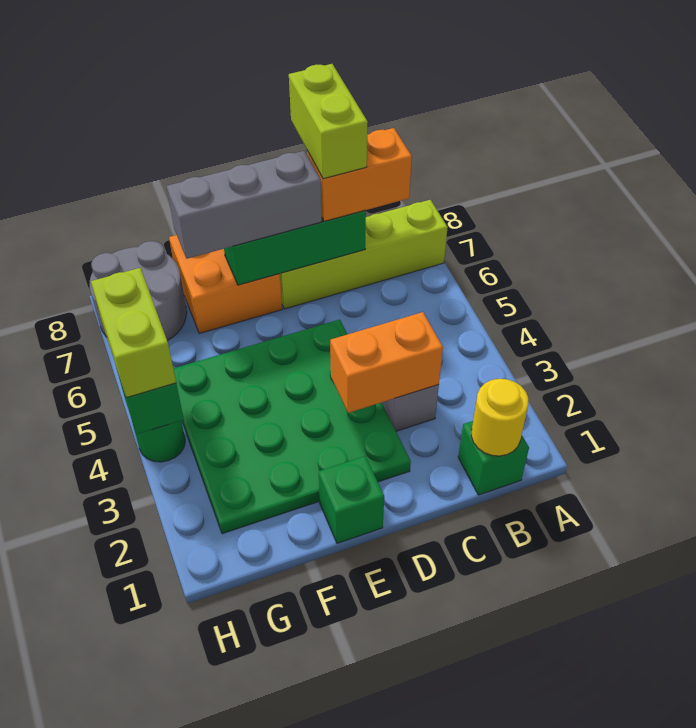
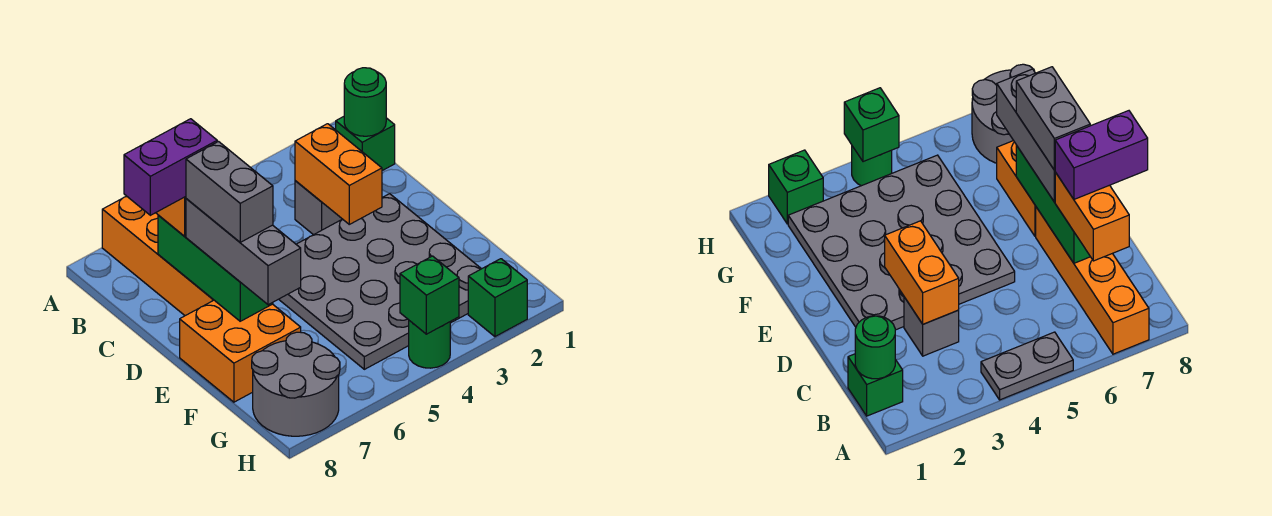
none -> grey 1x2 plate [981,332,1073,400]
lime 1x4 brick [280,200,448,309] -> orange 1x4 brick [102,196,213,316]
yellow 1x1 round brick [471,379,528,456] -> green 1x1 round brick [344,68,386,136]
lime 1x2 brick [289,64,368,179] -> purple 1x2 brick [124,119,217,215]
green 4x4 plate [173,320,411,534] -> grey 4x4 plate [279,194,481,369]
none -> grey 1x2 brick [186,142,273,242]
green 1x1 brick [319,456,384,543] -> green 1x1 brick moved to [468,259,527,337]
lime 1x2 brick [91,268,176,398] -> none

